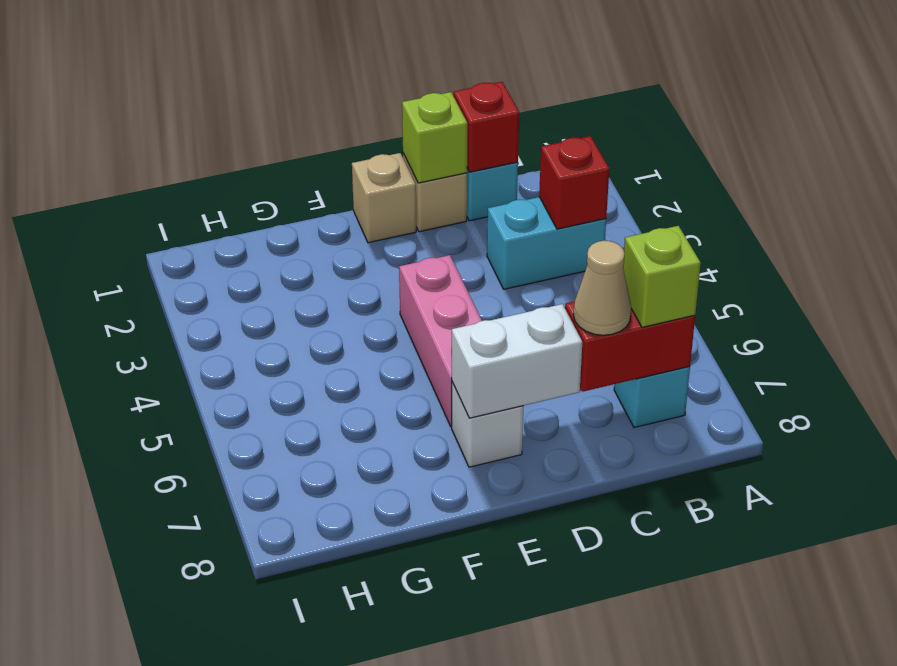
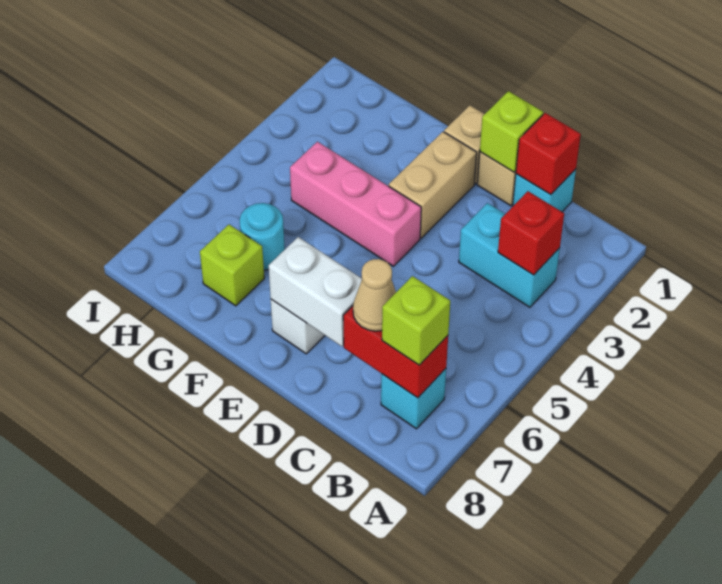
none -> tan 1x2 brick [389,132,477,238]
pink 1x3 brick [399,255,482,427] -> pink 1x3 brick turned to [290,142,421,266]
none -> cyan 1x1 round brick [240,203,285,270]
none -> lime 1x1 brick [200,224,264,306]

